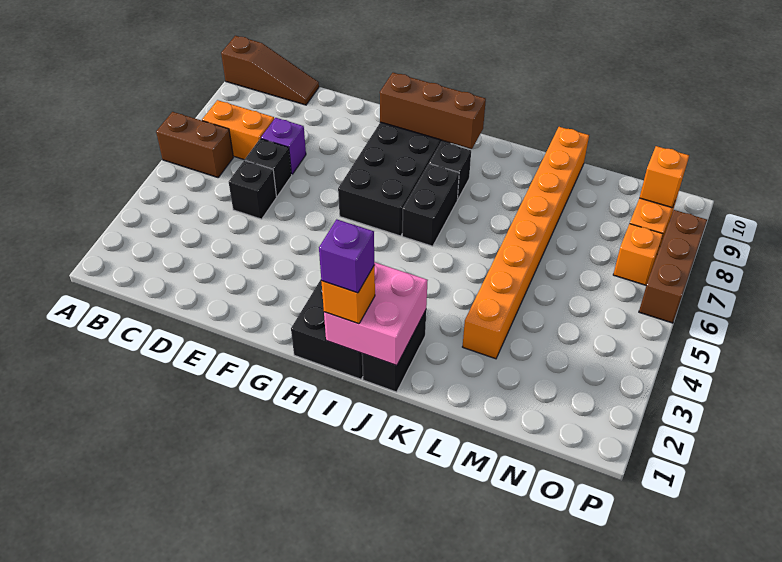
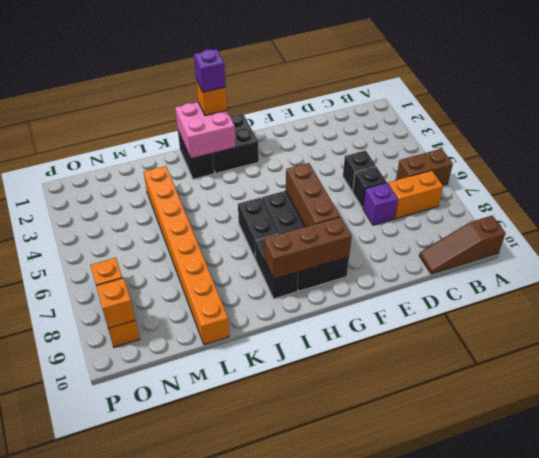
black 1x1 brick [429,142,471,200] -> black 1x2 brick [255,234,298,299]
brown 1x3 brick [639,210,707,323] -> brown 1x3 brick moved to [286,163,340,227]

